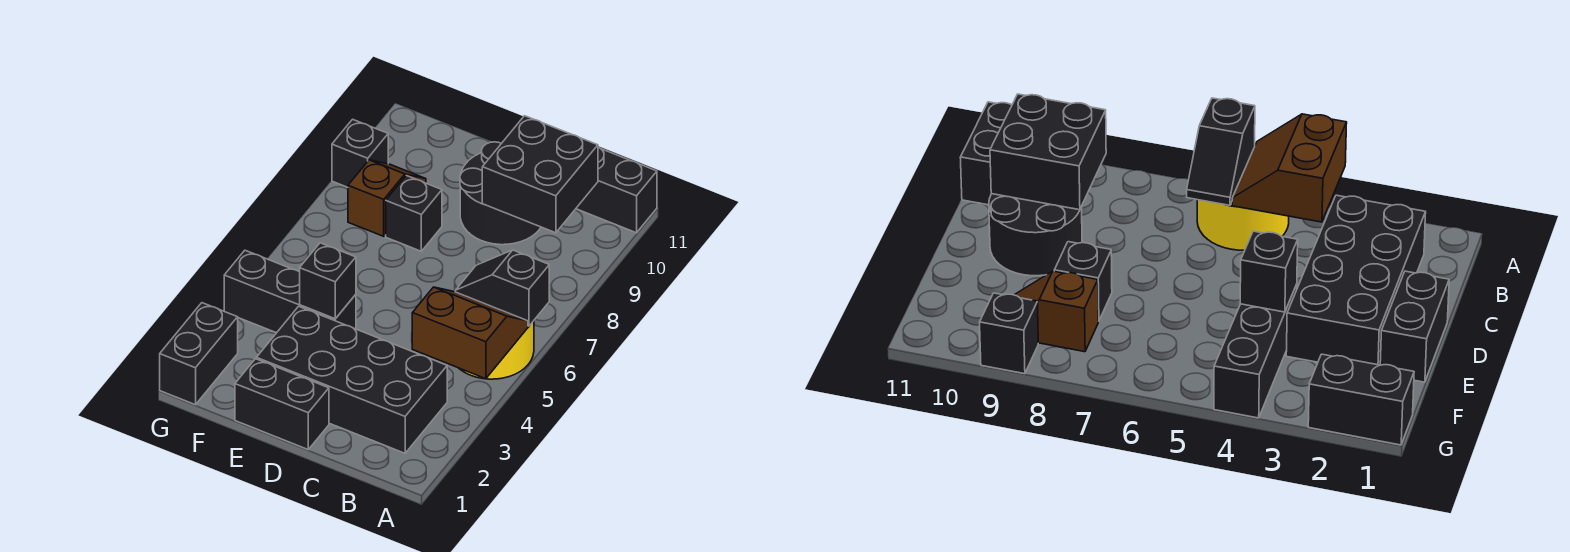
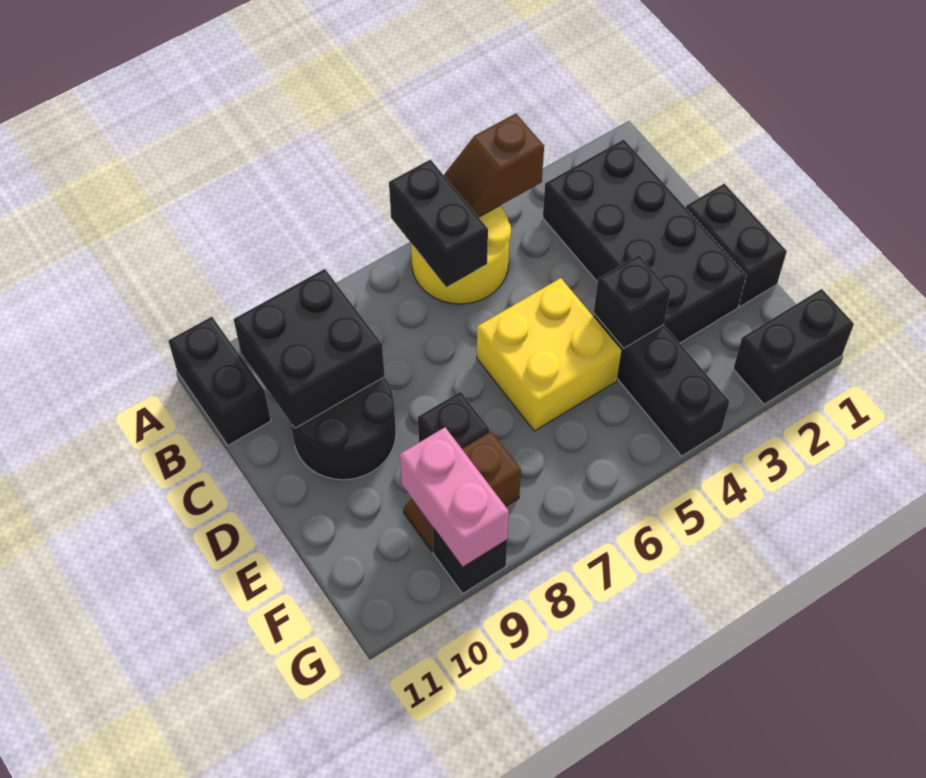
brown 2x2 slope [412,287,528,379] -> brown 1x2 slope [444,113,544,217]
black 1x2 slope [455,250,549,326] -> black 1x2 brick [389,160,488,287]
none -> yellow 2x2 brick [477,278,621,431]
none -> pink 1x2 brick [400,427,509,567]

